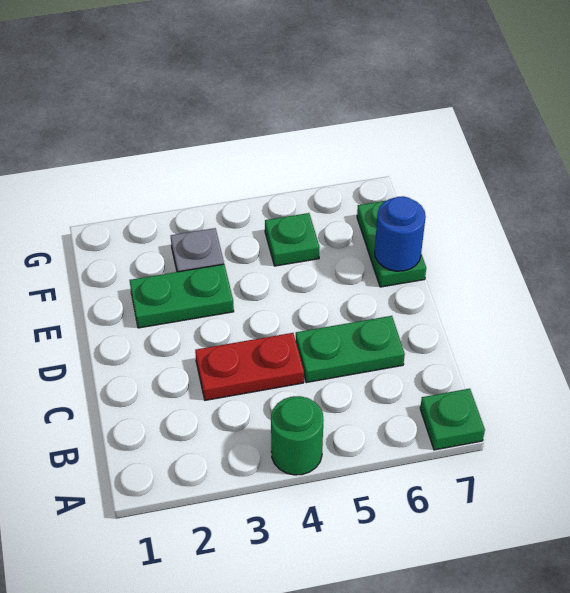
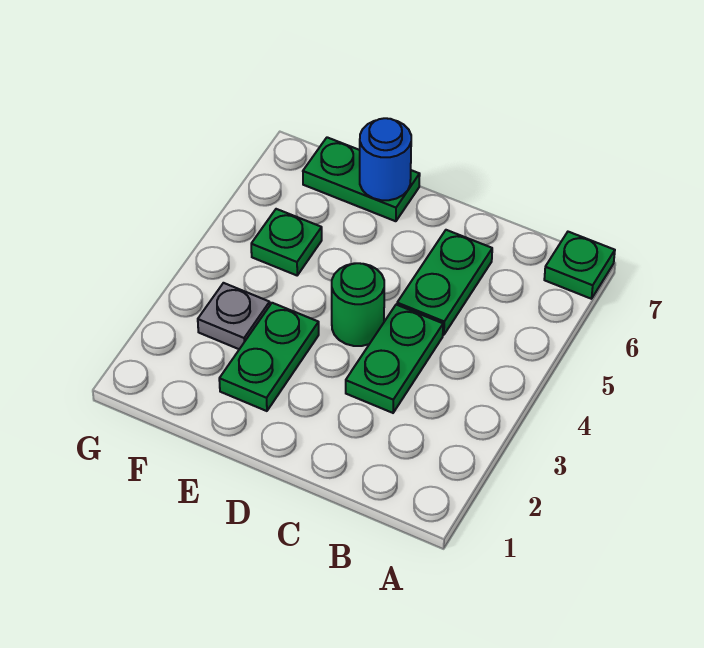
green 1x1 round brick [271,396,323,475] -> green 1x1 round brick moved to [332,263,384,346]
red 1x2 plate [195,333,304,400] -> green 1x2 plate [346,305,443,413]

